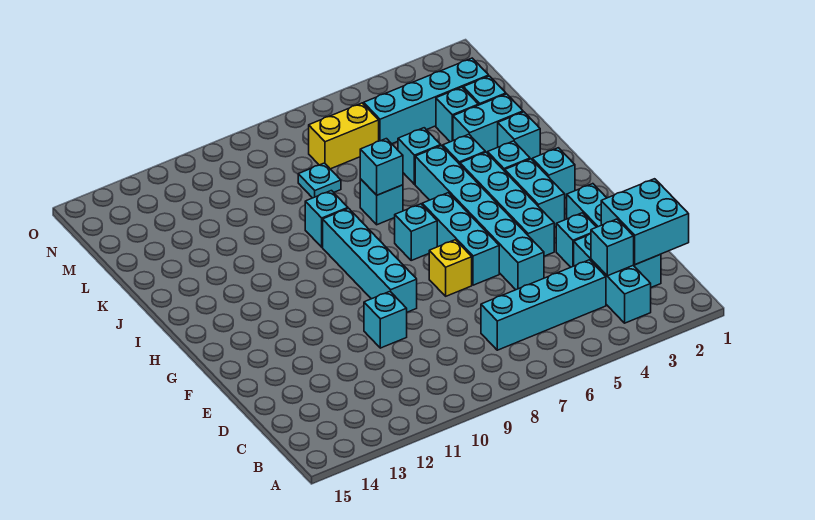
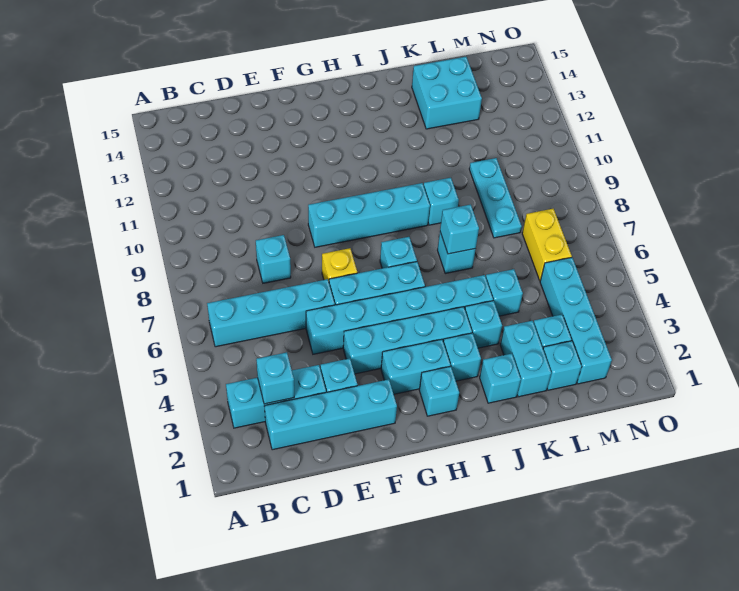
cyan 2x2 brick [601,179,689,265] -> cyan 2x2 brick moved to [412,57,482,129]
cyan 1x4 brick [481,260,606,350] -> cyan 1x4 brick turned to [207,279,335,347]
cyan 1x1 brick [364,292,407,348] -> cyan 1x1 brick moved to [256,235,291,283]
cyan 1x1 plate [298,163,341,198] -> cyan 1x3 plate [469,158,522,238]

